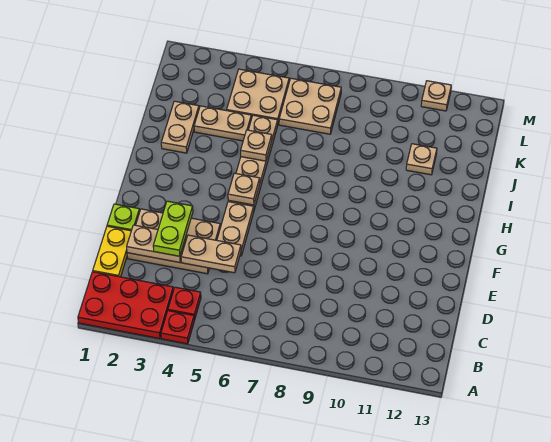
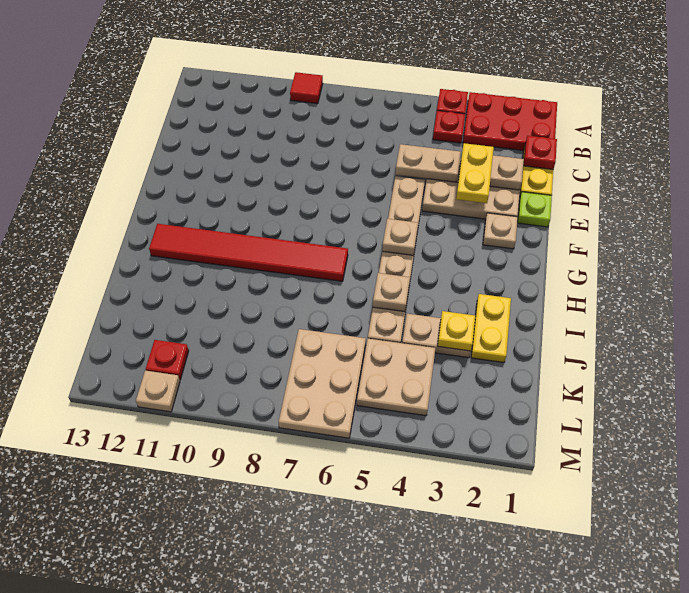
none -> red 1x1 tile [290,72,323,104]
none -> red 1x1 plate [523,136,557,169]
lime 1x2 plate [153,201,193,256] -> yellow 1x2 plate [456,143,494,203]
none -> red 1x6 tile [149,224,348,281]
tan 1x2 plate [161,101,199,153] -> yellow 1x2 plate [471,294,511,363]
none -> yellow 1x1 plate [438,311,475,351]
tan 1x1 plate [406,144,437,175] -> tan 1x1 plate moved to [483,213,518,249]
tan 2x2 plate [279,78,341,134] -> tan 2x3 plate [279,329,366,438]
none -> red 1x1 plate [146,340,189,380]

